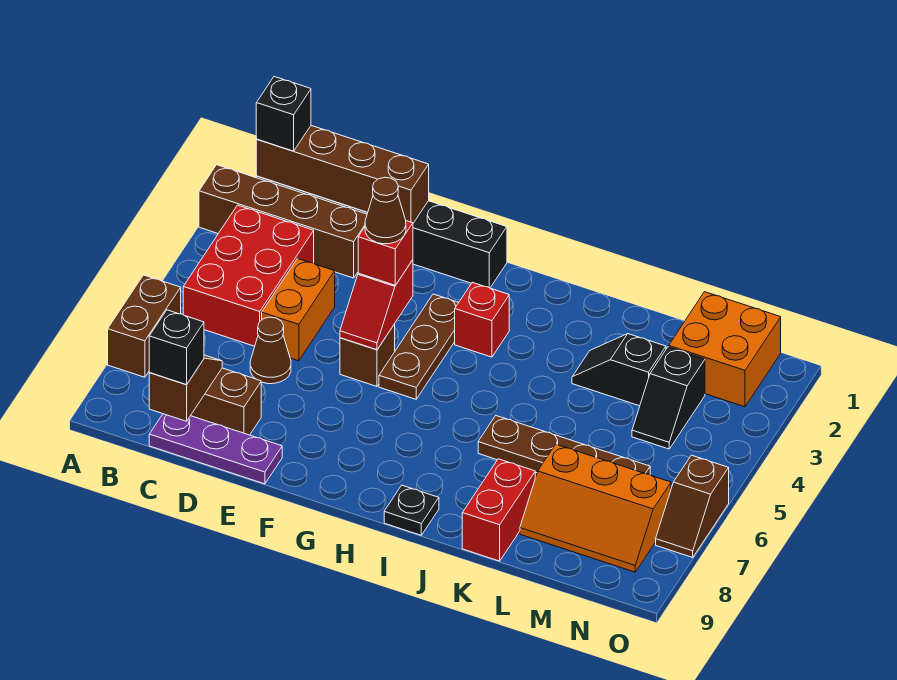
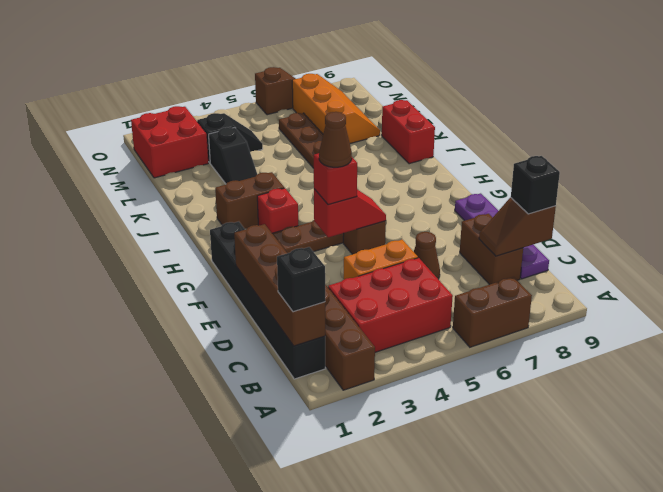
purple 1x3 plate [149,414,282,484] -> purple 1x4 plate [455,193,549,279]
none -> brown 1x2 brick [215,172,284,229]
black 1x1 plate [384,485,439,535] -> none
red 1x2 brick [462,459,535,561] -> red 1x2 brick turned to [382,100,435,164]
orange 2x2 brick [669,292,781,407] -> red 2x2 brick [131,106,208,178]

